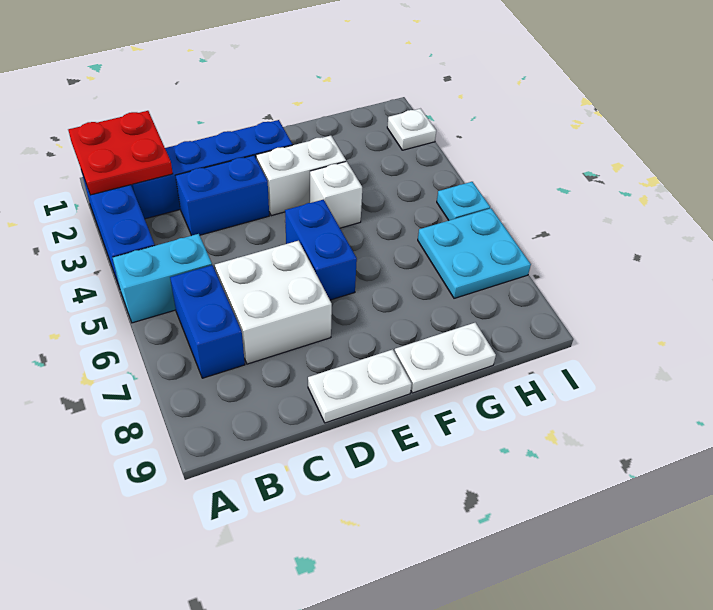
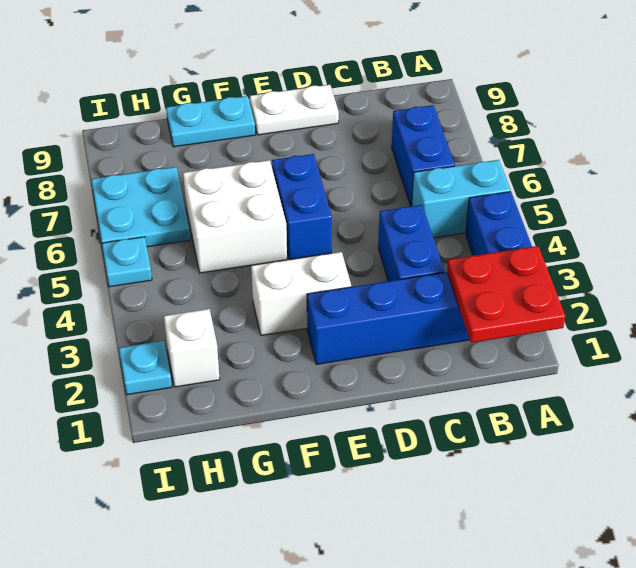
blue 1x2 brick [176,155,269,236] -> blue 1x2 brick turned to [378,205,444,281]
white 2x2 brick [215,241,332,364] -> white 2x2 brick moved to [183,160,287,273]
white 1x1 brick [310,161,362,228] -> white 1x1 brick moved to [164,309,220,387]
white 1x2 plate [395,323,496,393] -> cyan 1x2 plate [166,96,255,147]
white 1x1 plate [387,109,436,150] -> cyan 1x1 plate [119,341,172,395]

